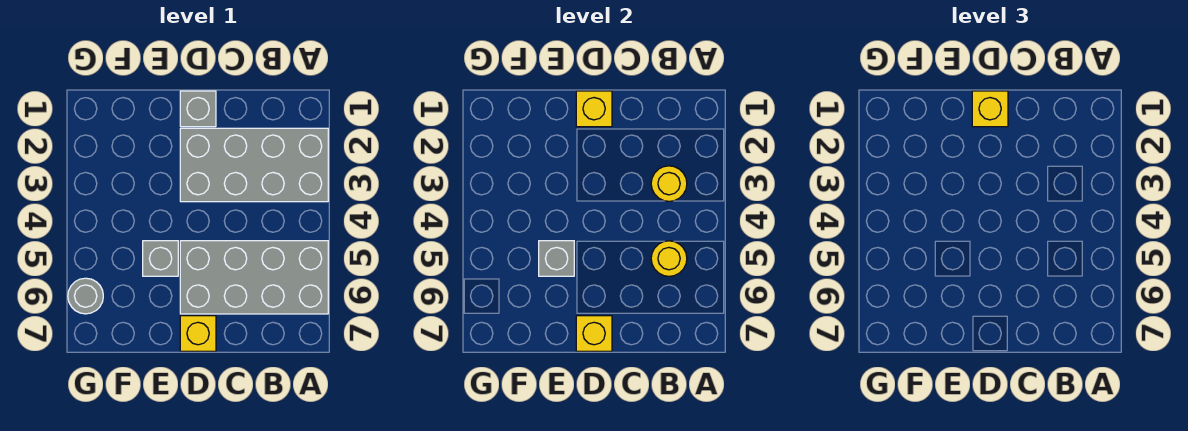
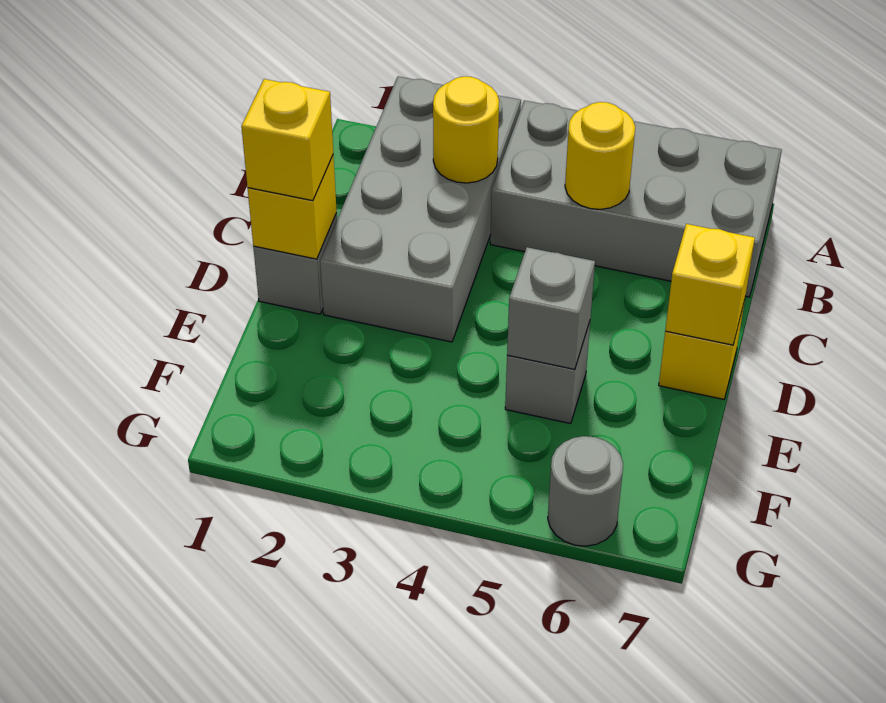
grey 2x4 brick [180,241,328,314] -> grey 2x4 brick turned to [490,100,782,297]

